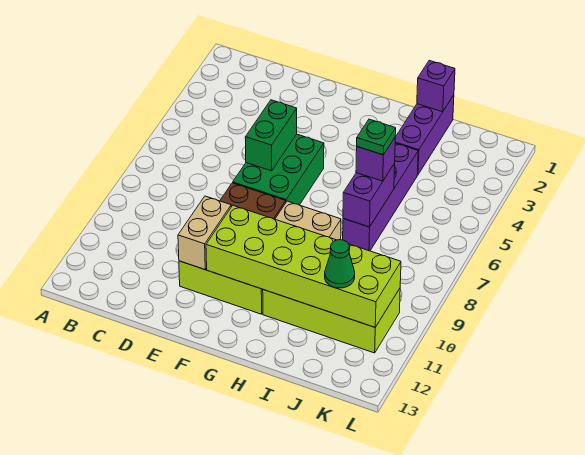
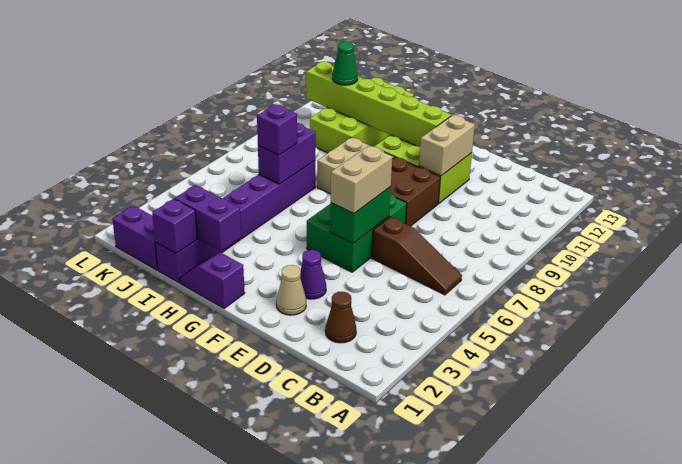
none -> brown 1x3 slope [372,217,462,295]
none -> brown 1x1 cone [325,292,356,343]
none -> tan 1x1 cone [276,265,306,315]
none -> purple 1x1 cone [300,250,326,299]
none -> tan 1x2 brick [331,146,392,214]
lime 2x6 brick [206,206,401,327] -> lime 1x6 brick [306,62,451,147]
none -> purple 1x2 slope [179,253,245,308]
none -> purple 1x2 brick [175,185,241,251]
lime 2x4 brick [263,288,400,353] -> lime 2x4 brick turned to [310,78,414,153]
green 1x1 plate [357,119,396,155] -> none
none -> purple 1x2 brick [112,206,158,270]

